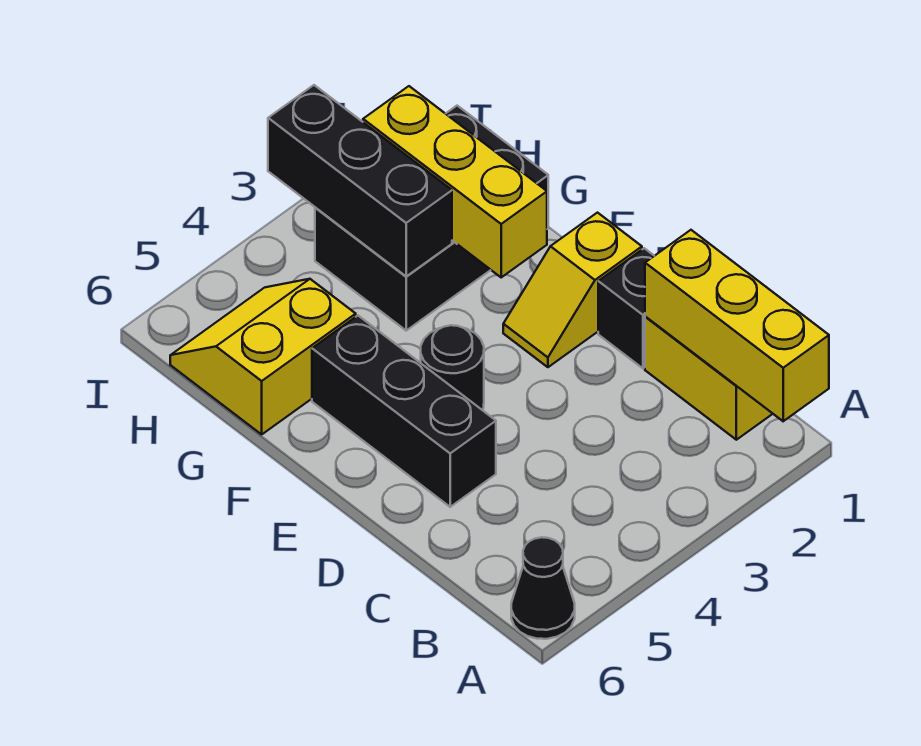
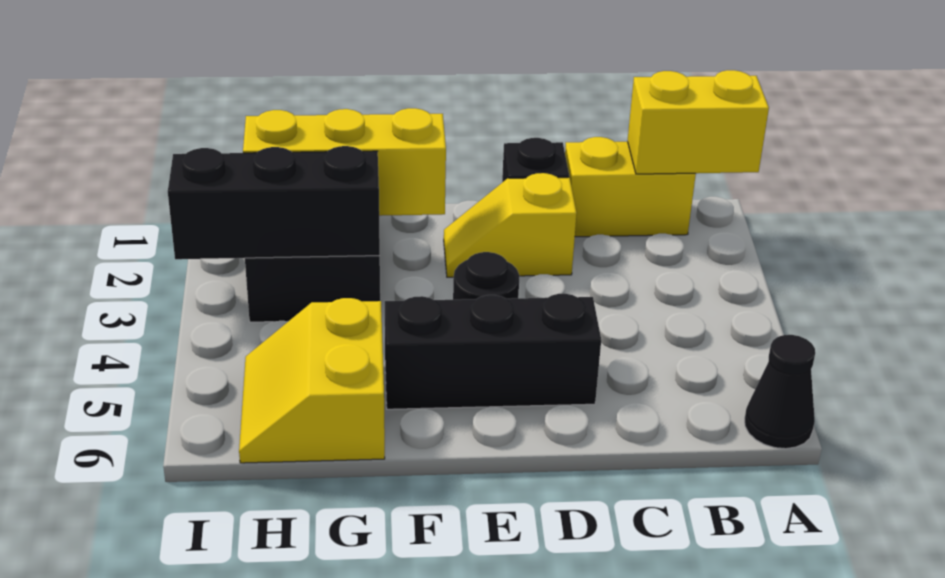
yellow 1x3 brick [645,230,829,421] -> yellow 1x2 brick [628,70,769,174]
yellow 1x2 slope [503,213,642,367] -> yellow 1x2 slope turned to [444,173,577,277]

